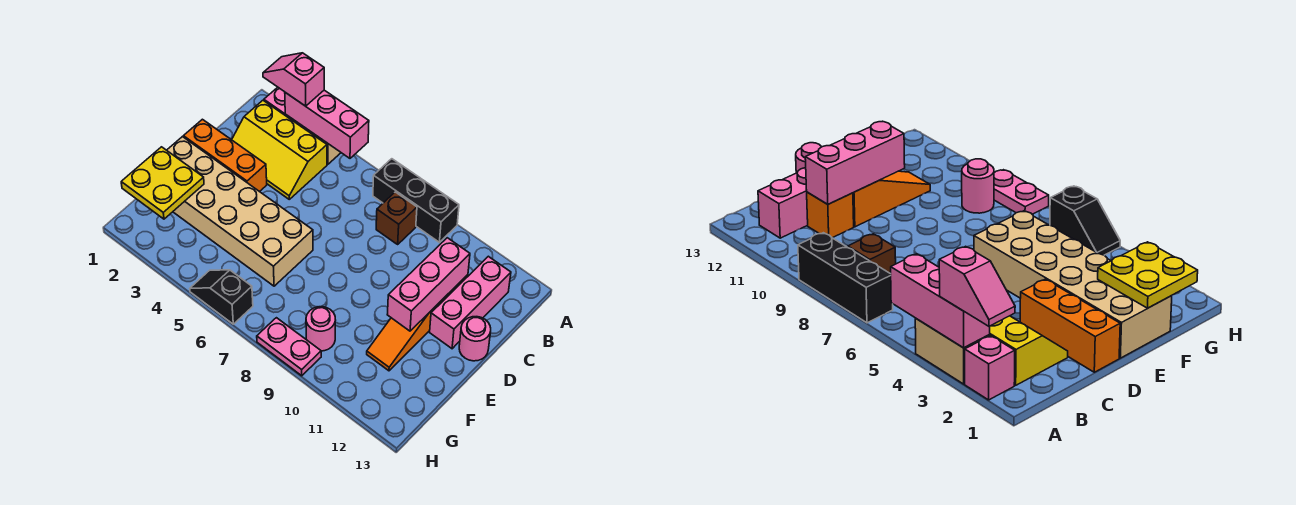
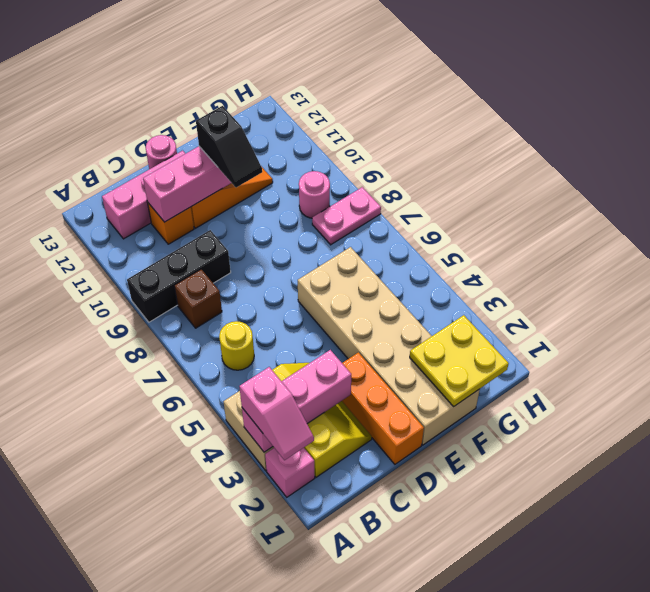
pink 1x3 brick [285,90,369,158] -> pink 1x3 brick turned to [242,350,351,452]
black 1x3 brick [373,159,459,242] -> black 1x3 brick turned to [127,230,231,322]
none -> yellow 1x1 round brick [219,321,254,370]
black 1x2 slope [190,270,253,324] -> black 1x2 slope moved to [196,106,262,188]
pink 1x2 plate [257,318,321,376] -> pink 1x2 plate turned to [312,187,381,245]

